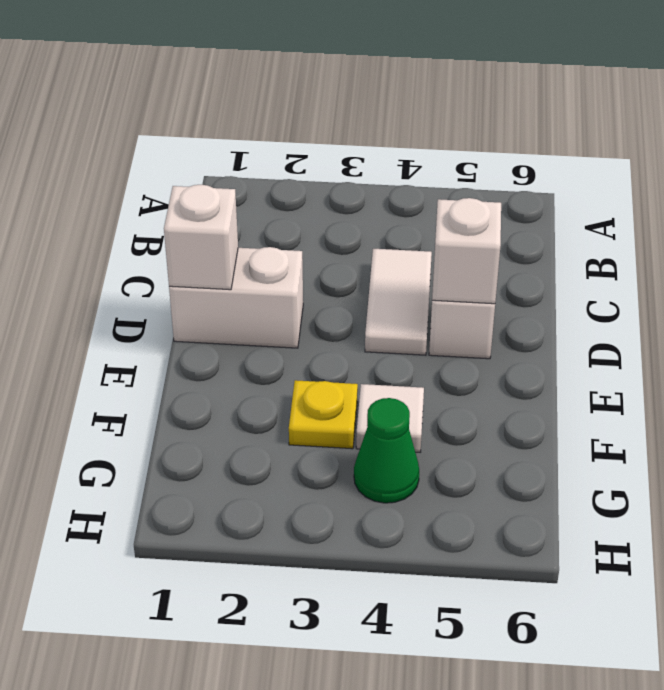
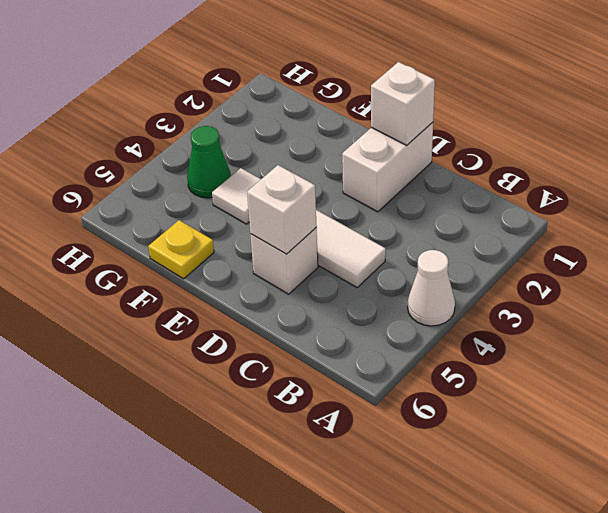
none -> white 1x1 cone [408,250,455,326]
yellow 1x1 plate [289,380,358,449] -> yellow 1x1 plate moved to [148,220,214,279]

